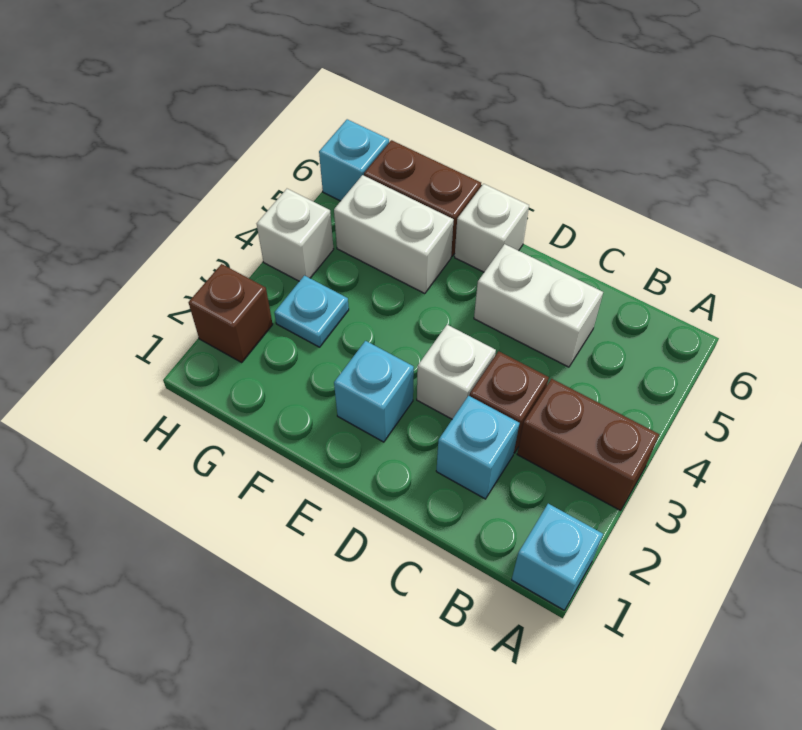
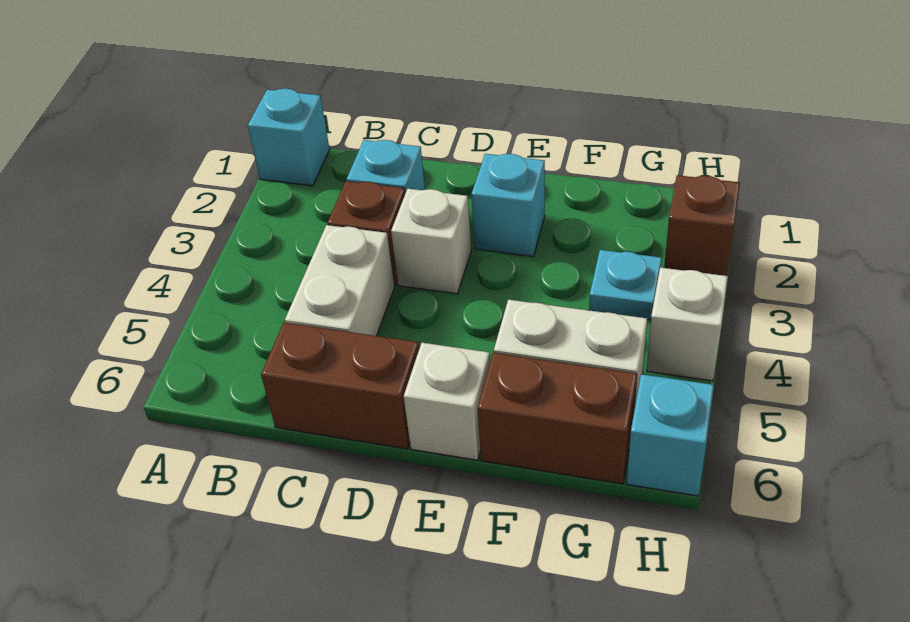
brown 1x2 brick [517,379,659,511] -> brown 1x2 brick moved to [261,323,419,449]
white 1x2 brick [474,244,603,367] -> white 1x2 brick turned to [285,225,394,336]

